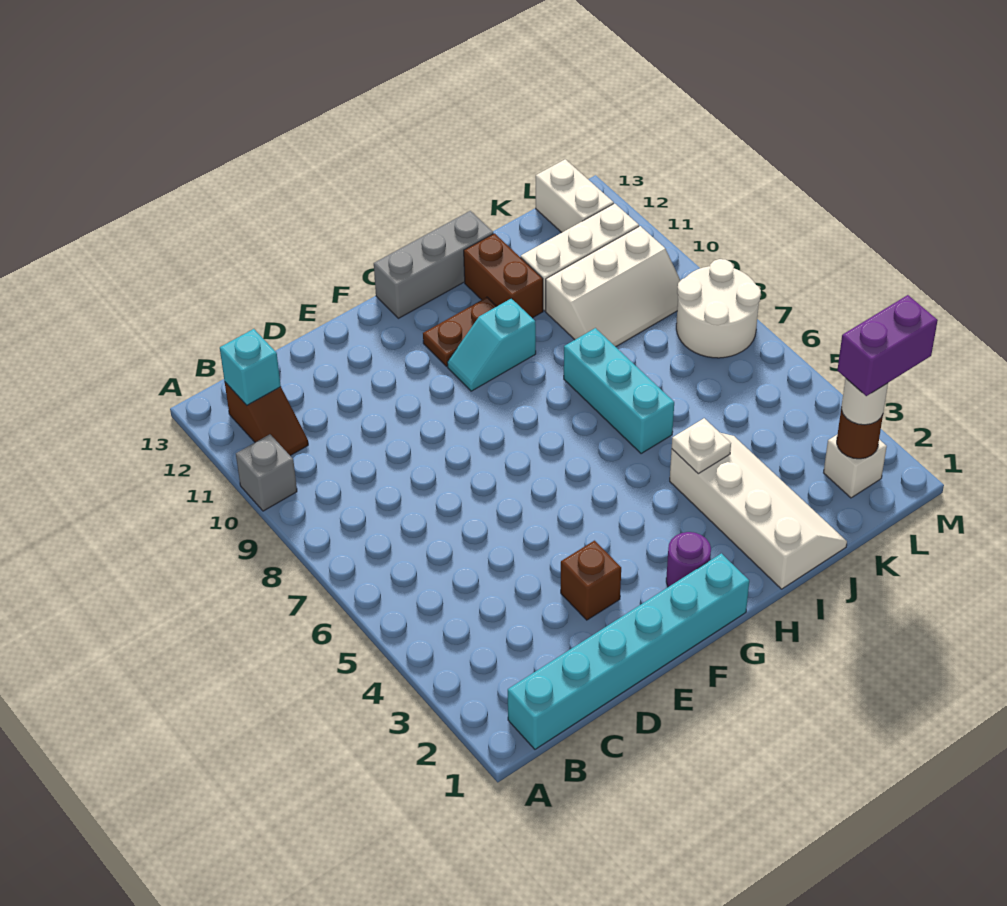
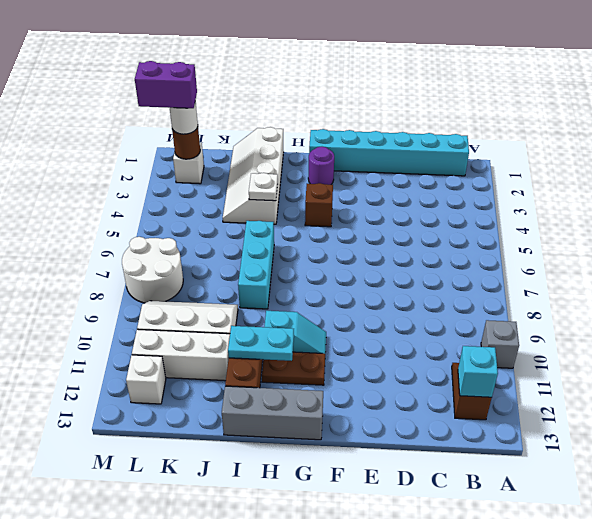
brown 1x1 brick [561,541,621,620] -> brown 1x1 brick moved to [305,183,333,227]
none -> cyan 1x2 plate [228,326,294,361]
white 1x2 brick [536,159,614,232] -> white 1x1 brick [126,355,166,404]

